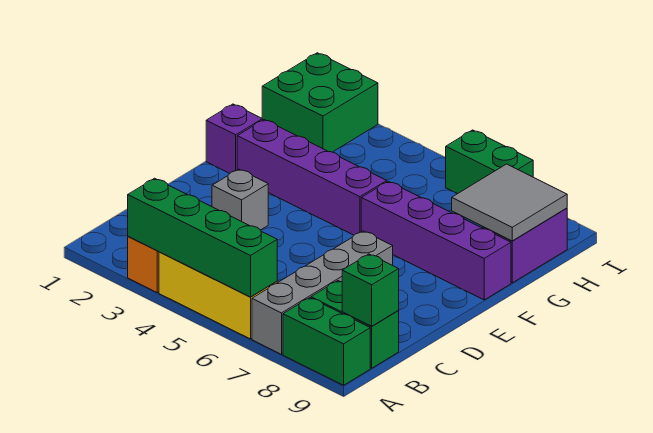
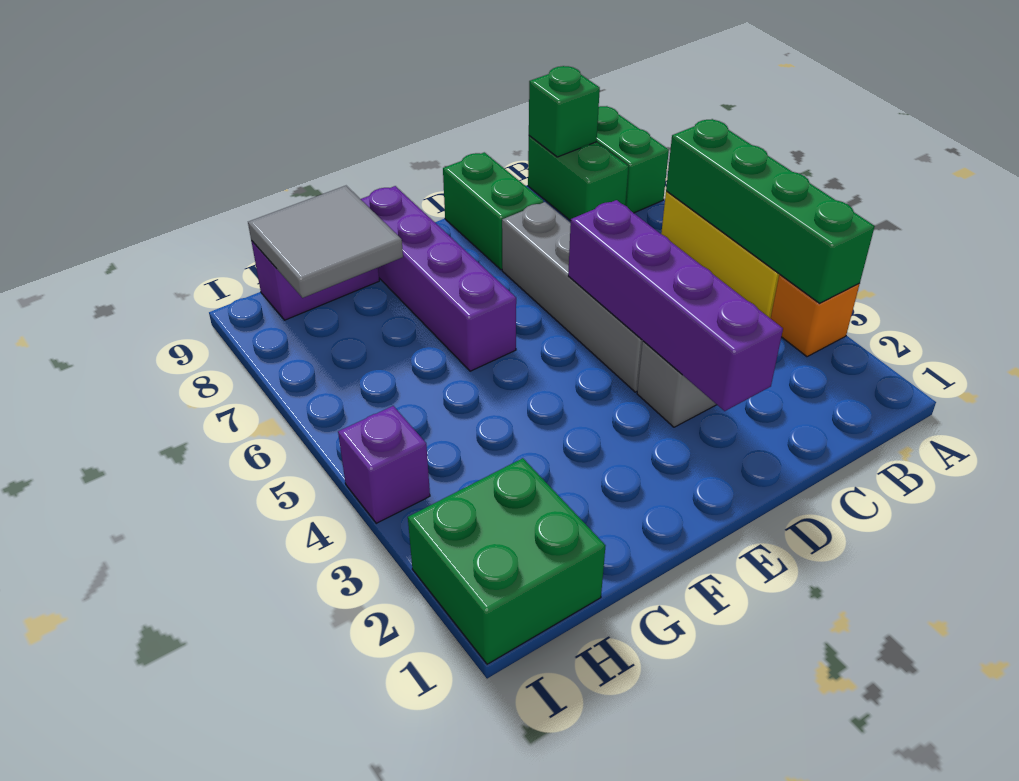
grey 1x4 brick [252,231,393,354] -> grey 1x4 brick turned to [502,202,643,392]
purple 1x1 brick [206,104,263,173] -> purple 1x1 brick moved to [338,406,430,523]
purple 1x4 brick [237,120,387,235] -> purple 1x4 brick moved to [568,200,783,411]
green 1x2 brick [446,130,533,194] -> green 1x2 brick moved to [443,152,543,270]

